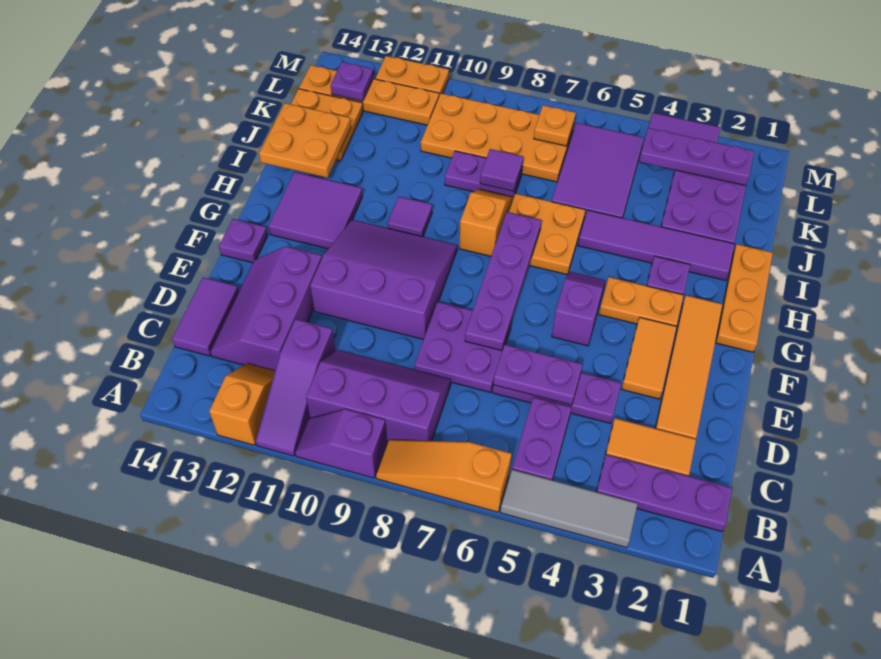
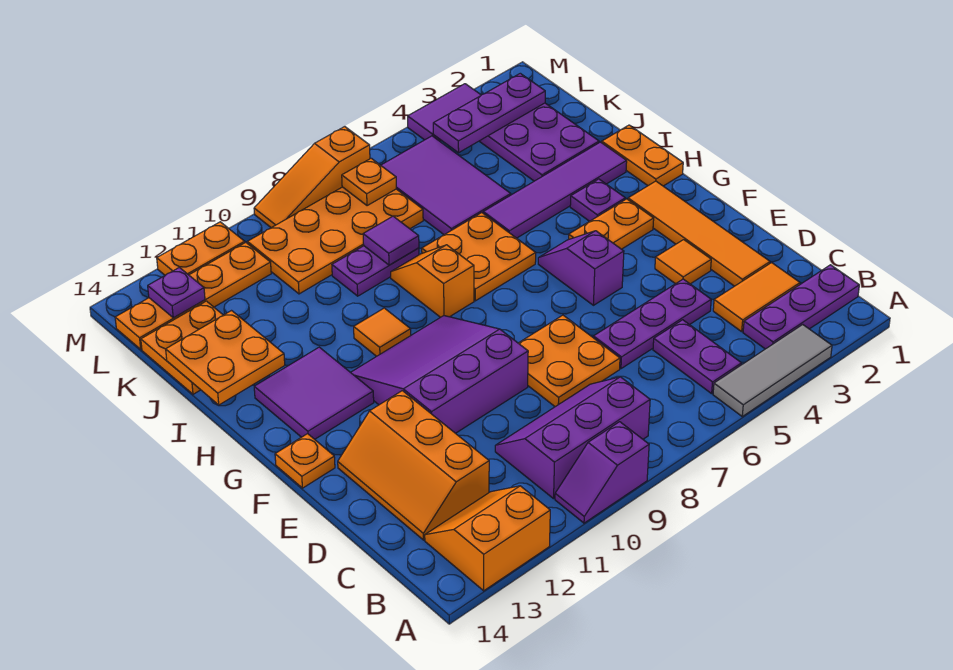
orange 1x3 slope [376,440,512,512] -> orange 1x3 slope moved to [254,127,370,228]
purple 1x3 slope [256,319,335,456] -> none
orange 1x2 slope [209,364,275,445] -> orange 2x2 slope [425,486,550,591]
purple 2x3 slope [210,246,322,371] -> orange 2x3 slope [338,391,489,540]
purple 1x2 tile [172,277,239,356] -> none
purple 1x2 plate [493,344,582,405] -> none
purple 2x2 plate [414,302,512,392] -> orange 2x2 plate [519,315,620,407]
orange 1x2 tile [622,317,677,399] -> orange 1x1 tile [655,240,711,284]
purple 1x4 plate [465,212,542,351] -> none
purple 1x1 plate [219,219,268,263] -> orange 1x1 plate [275,434,335,488]
orange 1x3 plate [716,244,773,352] -> orange 1x2 plate [601,125,683,186]
purple 1x1 tile [387,197,432,237] -> orange 1x1 tile [354,308,411,356]

